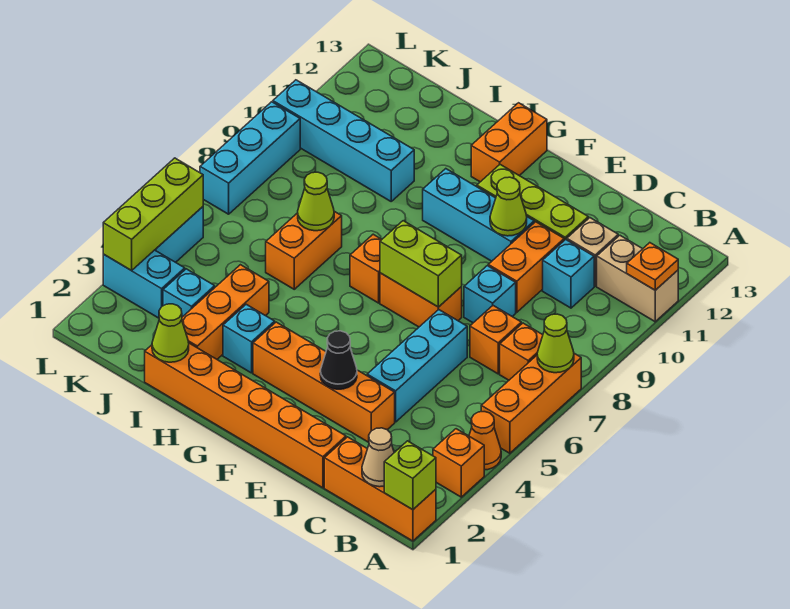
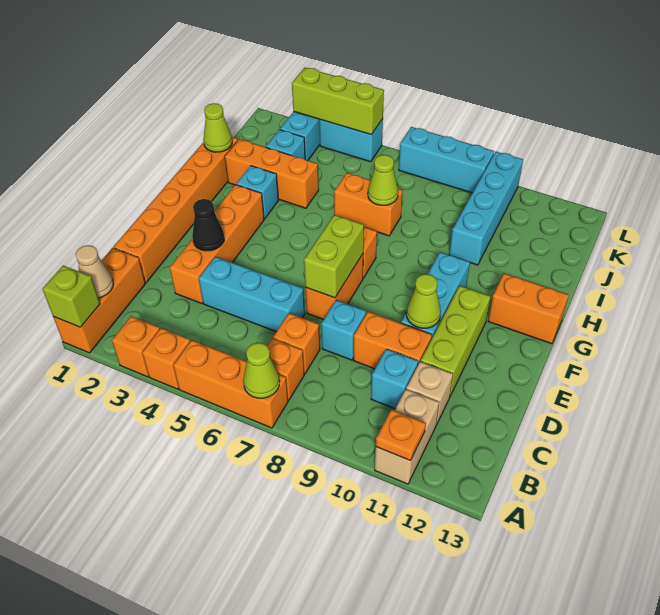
orange 1x1 cone [469,412,501,470] -> orange 1x1 brick [142,328,190,389]

